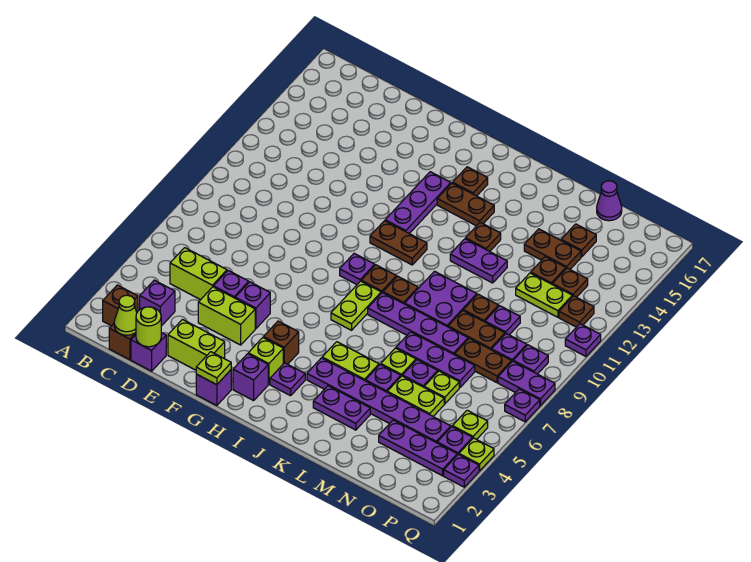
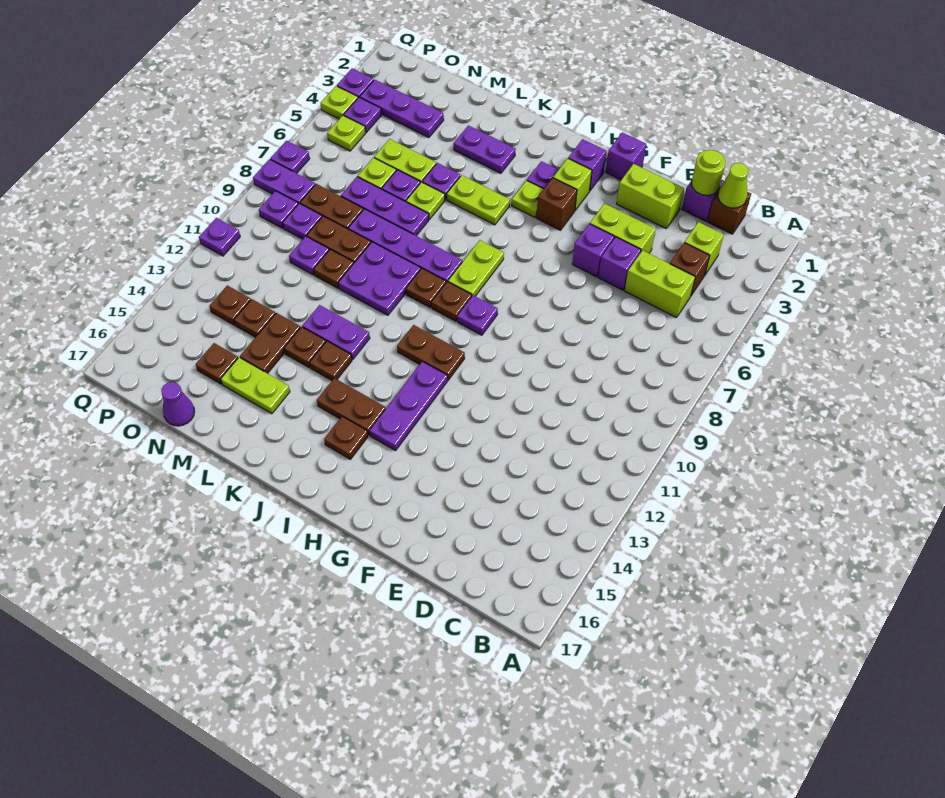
brown 1x1 brick [103,285,138,326] -> brown 1x1 brick moved to [670,243,710,295]
purple 1x1 brick [140,280,175,326] -> lime 1x1 brick [684,222,724,275]
lime 1x1 plate [196,352,231,385] -> lime 1x1 plate moved to [512,181,544,217]
purple 1x6 plate [307,358,451,443] -> none
brown 1x2 plate [524,229,581,269] -> brown 1x2 plate turned to [240,313,301,374]
lime 1x2 plate [516,273,572,317] -> lime 1x2 plate moved to [221,357,290,414]
brown 1x1 plate [559,296,594,327] -> brown 1x1 plate moved to [284,327,326,367]

